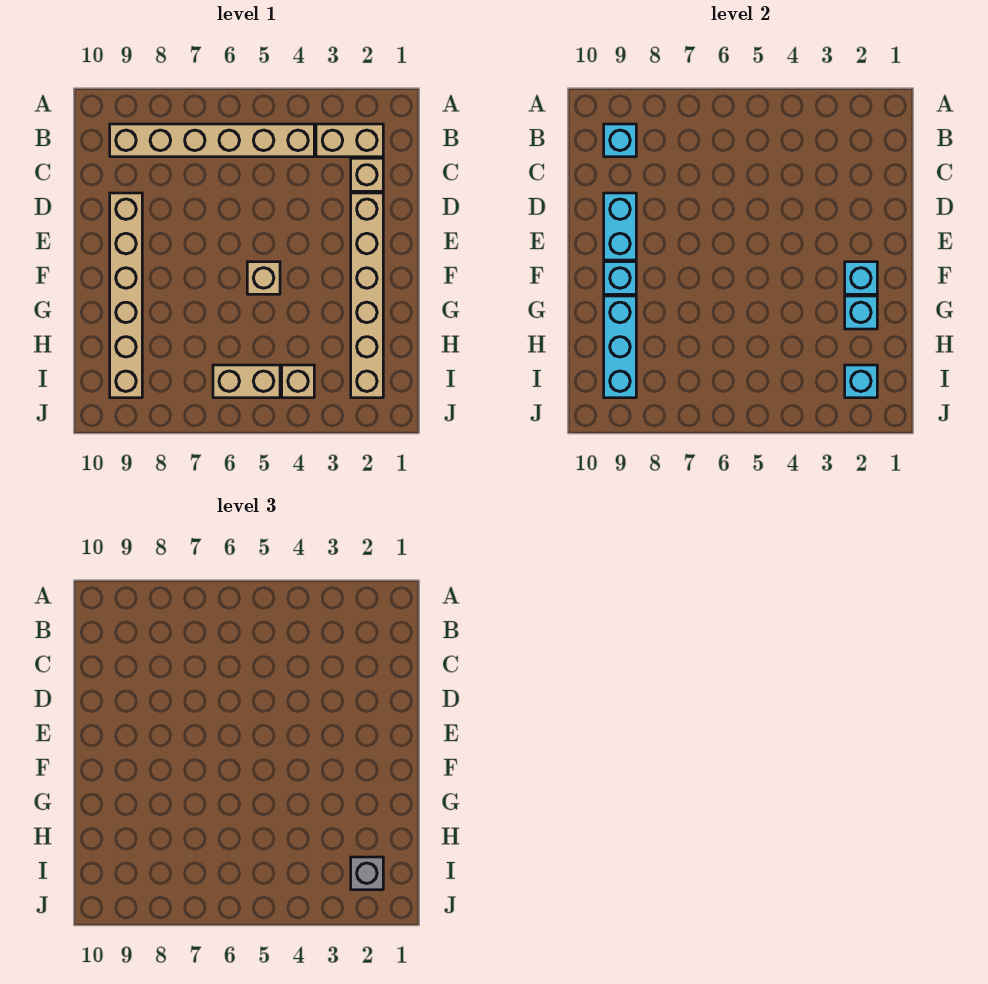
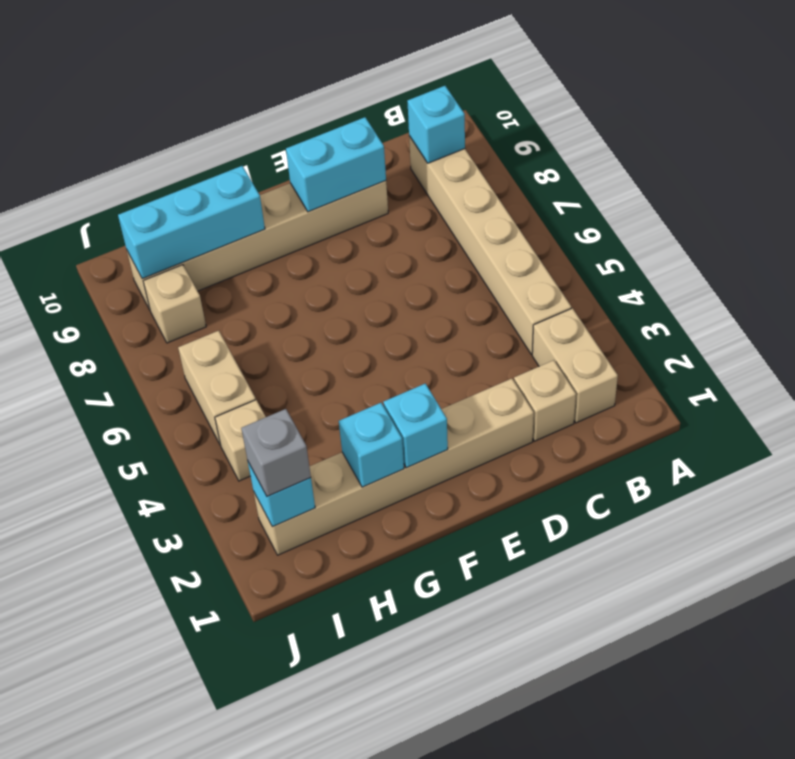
tan 1x1 brick [247,262,280,294] -> tan 1x1 brick moved to [143,265,206,343]
cyan 1x1 brick [604,262,636,294] -> none

